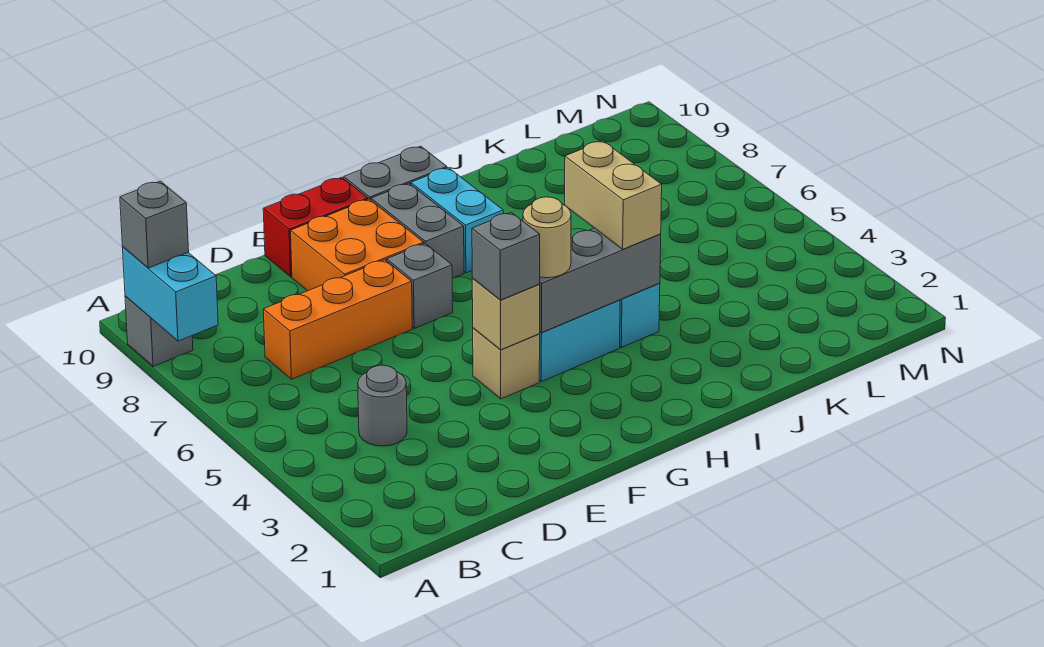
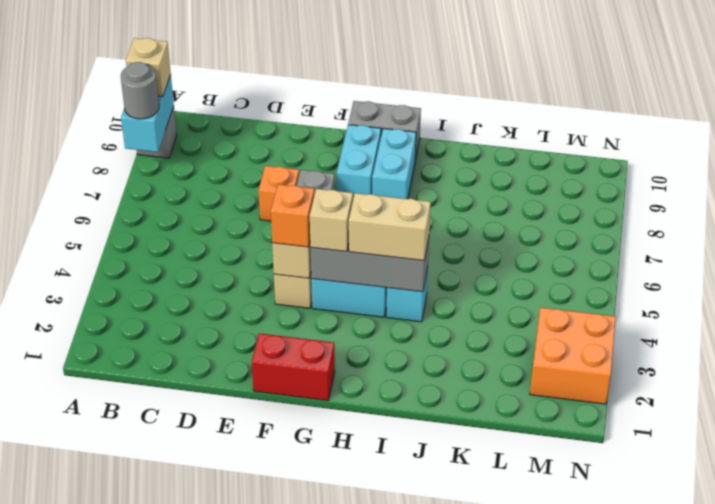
grey 1x1 brick [120,181,189,268] -> tan 1x1 brick [126,38,171,96]
grey 1x1 round brick [358,365,407,446] -> grey 1x1 round brick moved to [121,62,159,119]
orange 1x3 brick [263,260,412,379] -> orange 1x1 brick [259,166,299,221]
orange 2x2 brick [291,199,424,291] -> orange 2x2 brick moved to [530,307,616,404]
red 1x2 brick [263,177,368,277] -> red 1x2 brick moved to [252,333,335,401]
grey 1x1 brick [472,212,540,300] -> orange 1x1 brick [271,184,314,247]
tan 1x1 round brick [523,197,571,278] -> tan 1x1 brick [310,189,353,252]
grey 1x2 brick [371,183,464,278] -> cyan 1x2 brick [337,125,381,199]
tan 1x2 brick [565,141,662,249] -> tan 1x2 brick turned to [349,193,431,261]

